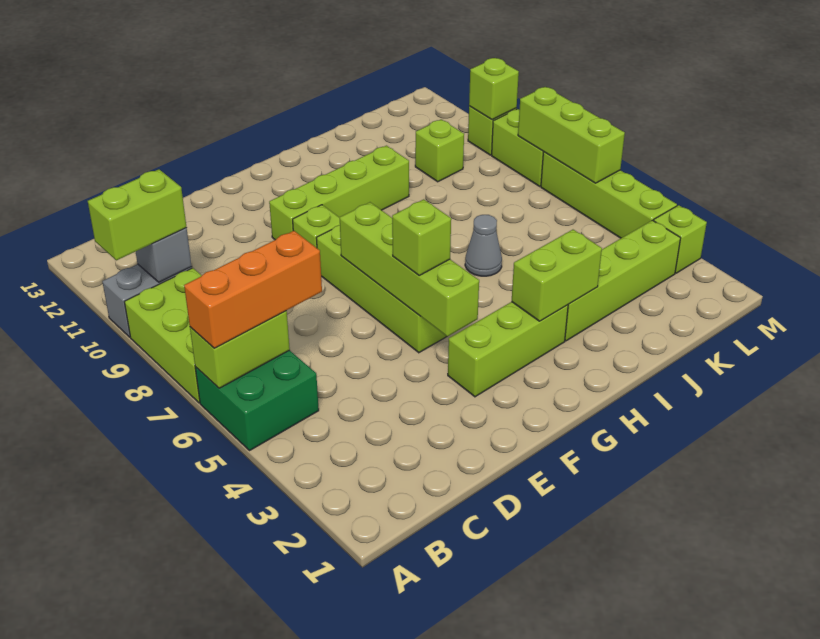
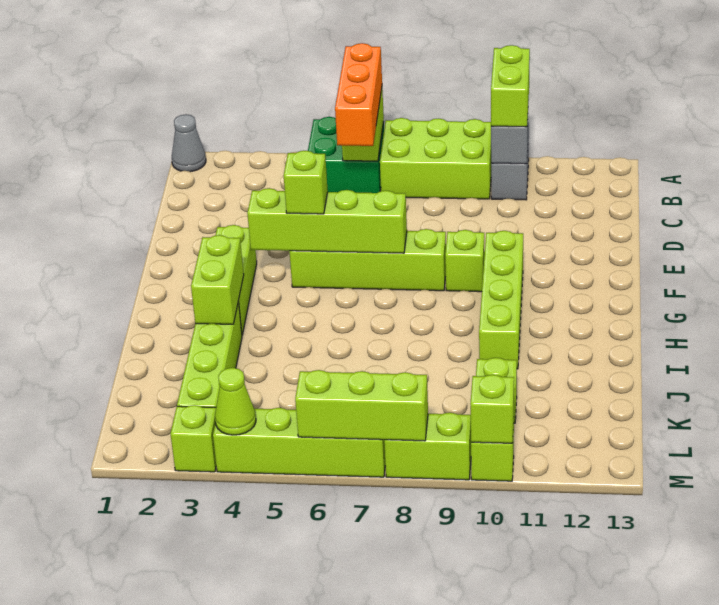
grey 1x1 cone [465,215,502,276] -> grey 1x1 cone moved to [172,114,206,172]
none -> lime 1x1 cone [215,368,256,435]

